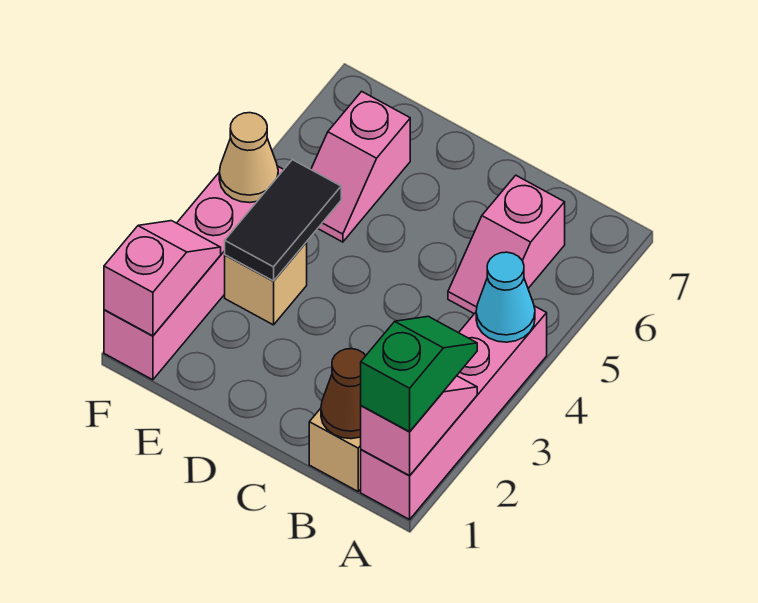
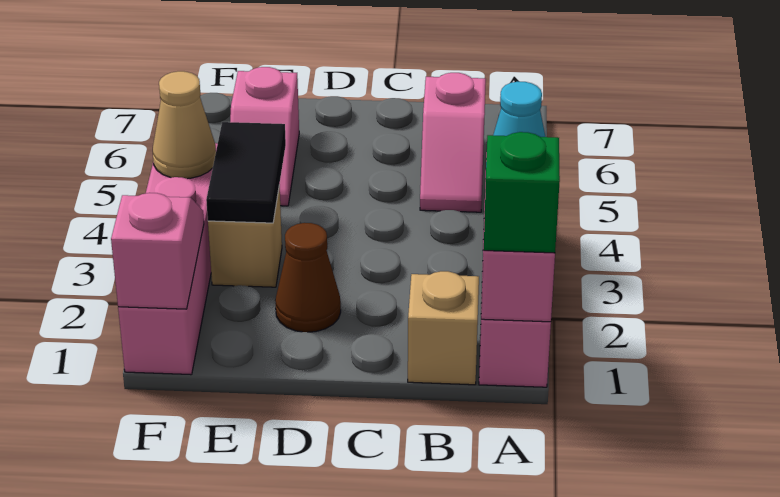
brown 1x1 cone [321,349,366,439] -> brown 1x1 cone moved to [275,223,341,332]

